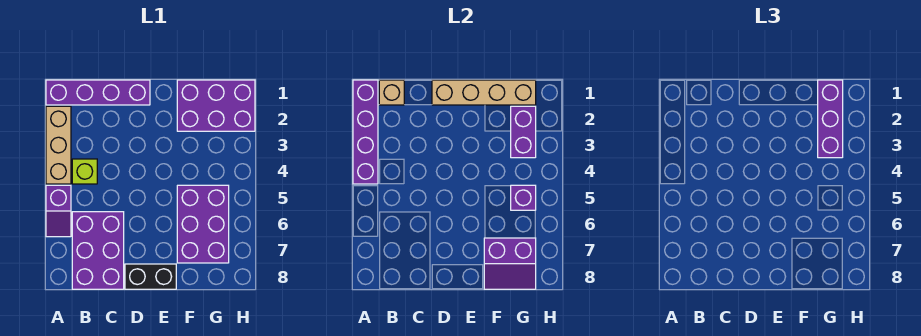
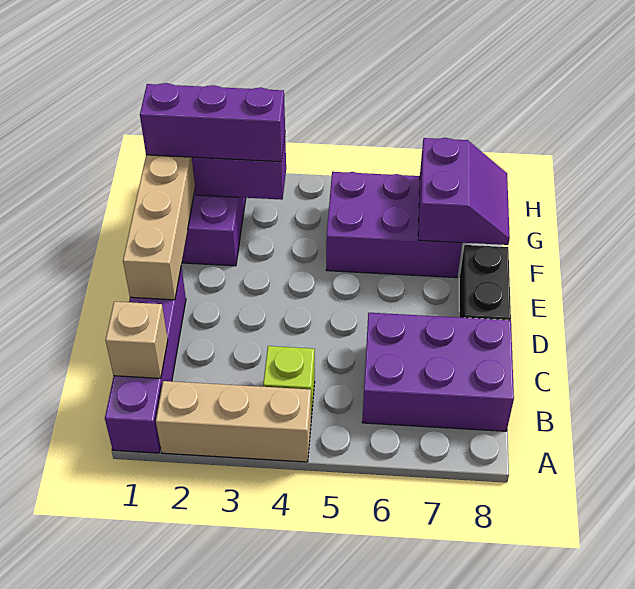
purple 1x4 brick [353,80,378,184] -> none
purple 1x2 slope [46,185,71,237] -> none
purple 1x1 brick [511,185,536,210] -> none

